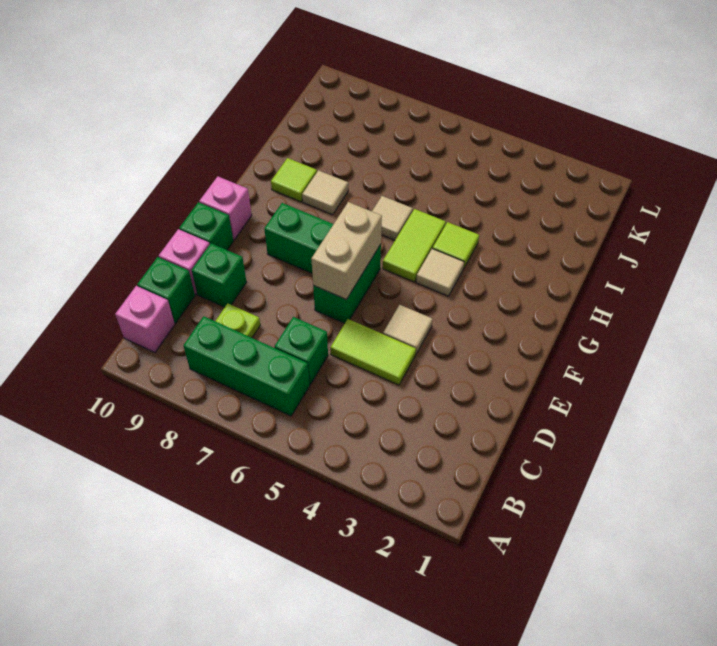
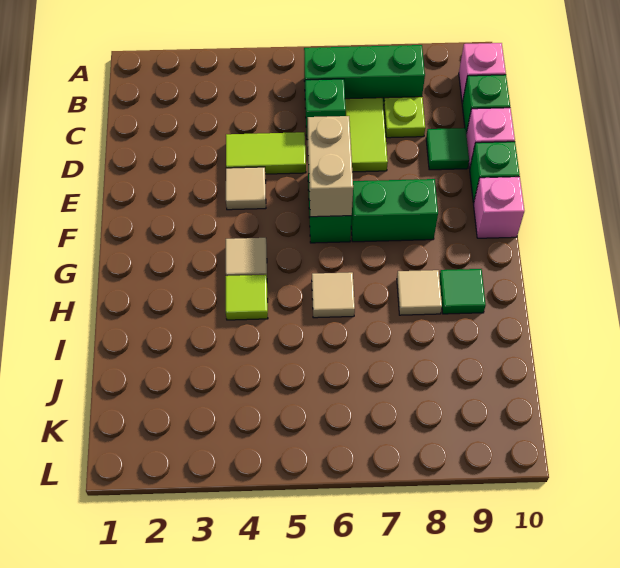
green 1x1 brick [192,243,247,307] -> green 1x1 tile [426,128,469,170]
lime 1x2 tile [383,209,446,282] -> lime 1x2 tile moved to [345,98,388,172]
lime 1x1 tile [271,158,317,202] -> green 1x1 tile [439,269,486,314]

